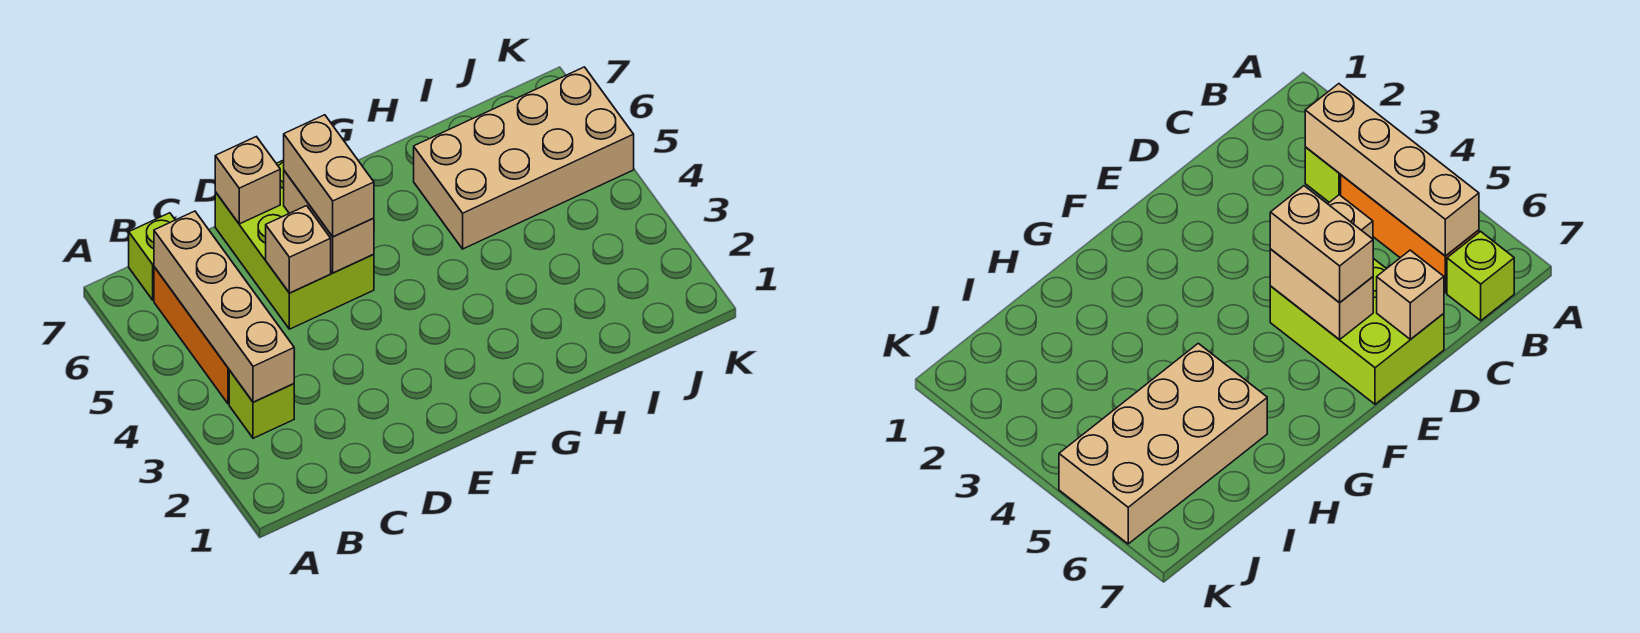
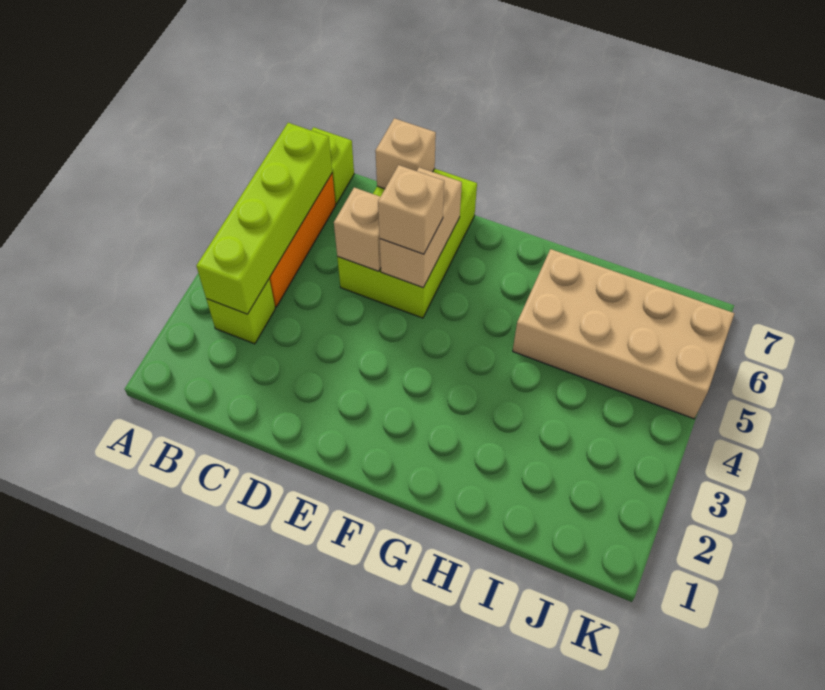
tan 1x4 brick [154,211,294,402] -> lime 1x4 brick [196,123,332,314]
tan 1x2 brick [284,115,374,237] -> tan 1x1 brick [378,165,444,254]

